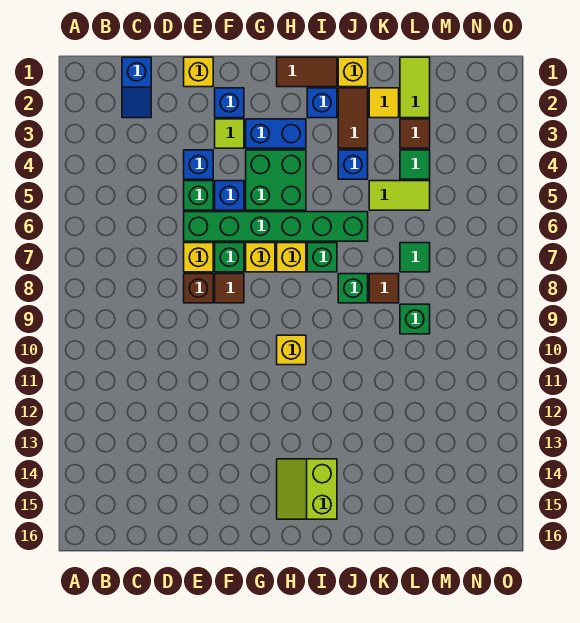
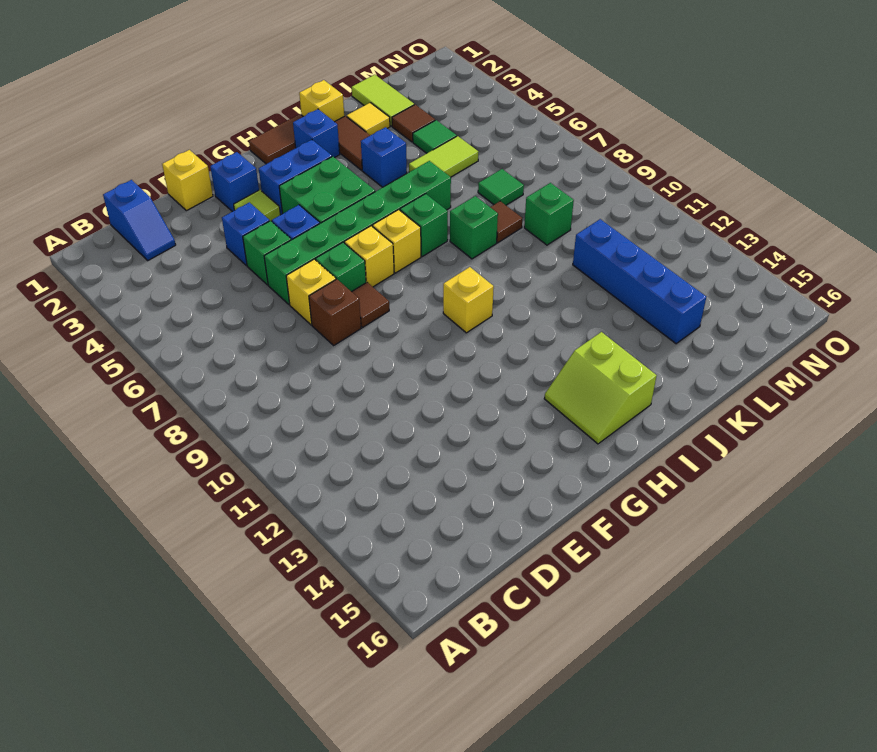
none -> blue 1x4 brick [573,219,706,344]

